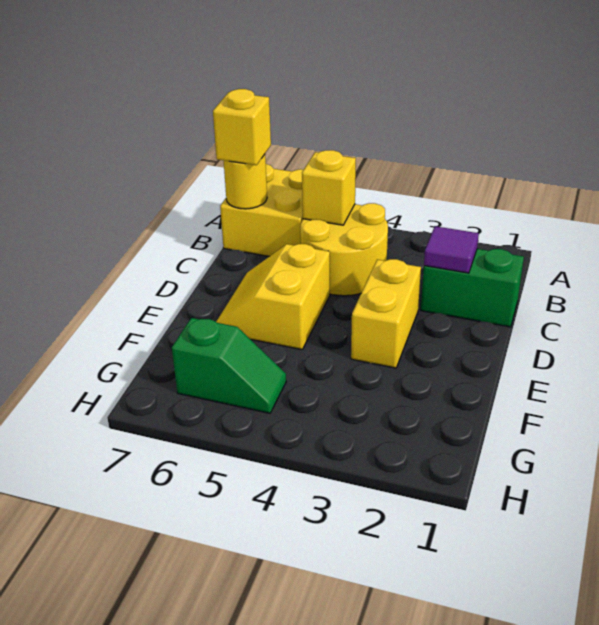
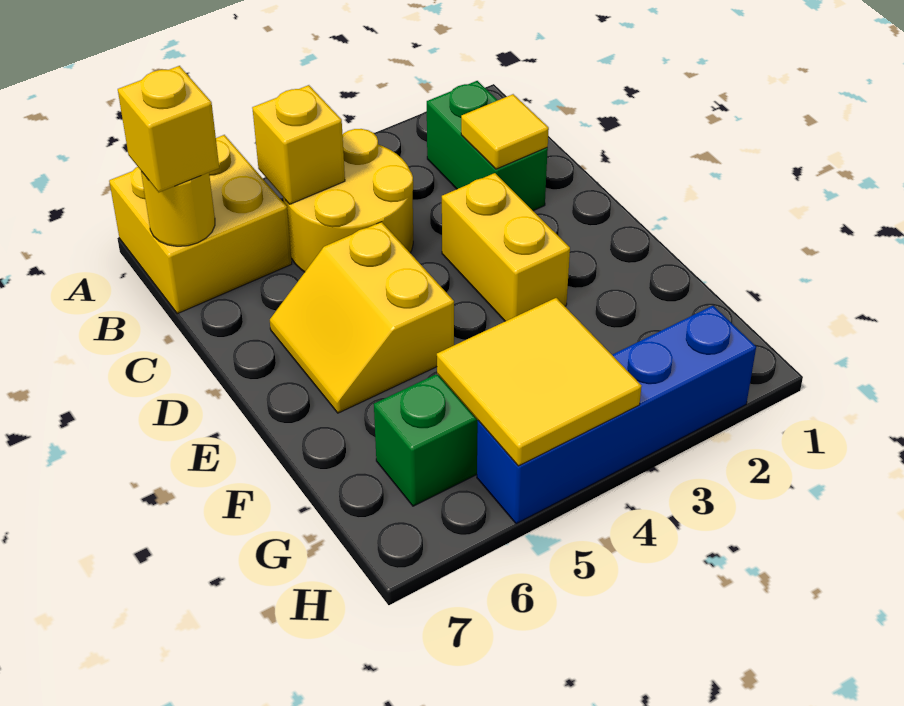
green 1x2 brick [421,249,524,327] -> green 1x2 brick turned to [427,81,548,211]
purple 1x1 tile [424,226,479,273] -> yellow 1x1 tile [461,94,549,169]
none -> yellow 2x2 tile [437,298,642,466]
none -> blue 1x4 brick [477,306,756,524]

